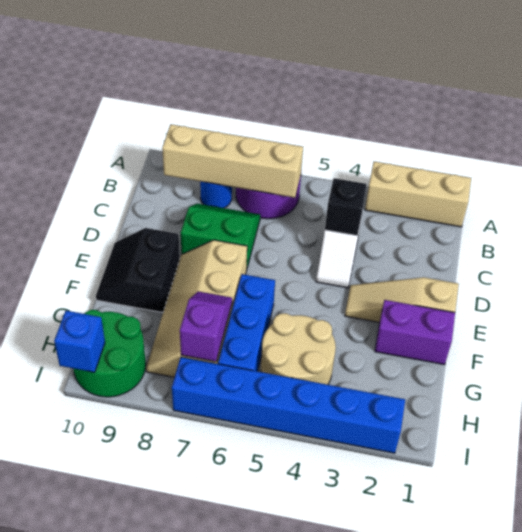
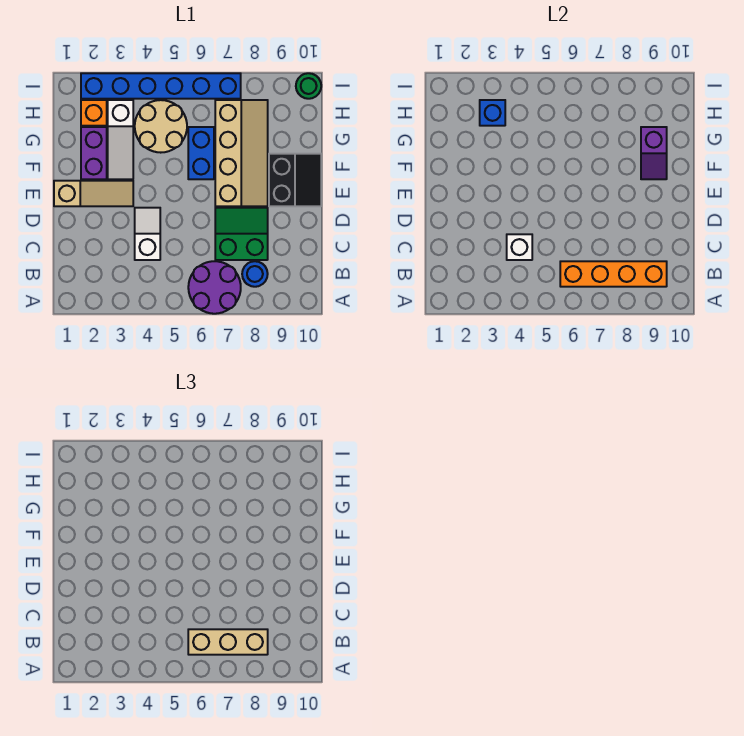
tan 1x3 brick [365,162,471,227] -> tan 1x3 brick moved to [188,629,268,655]
tan 1x4 brick [162,124,303,198] -> orange 1x4 brick [560,261,667,287]
black 1x1 brick [325,178,367,236] -> white 1x1 brick [507,234,532,260]
green 2x2 slope [181,203,260,267] -> green 2x2 slope turned to [215,208,268,260]
purple 1x2 brick [375,300,455,365] -> purple 1x2 brick turned to [81,127,107,179]
none -> white 1x3 slope [108,100,133,179]
blue 1x3 brick [218,274,275,371] -> blue 1x2 brick [188,127,214,179]
purple 1x2 slope [180,291,232,362] -> purple 1x2 slope moved to [641,127,667,179]
none -> orange 1x1 brick [81,100,107,126]
green 2x2 round brick [74,310,146,397] -> green 1x1 round brick [296,73,321,99]
blue 1x1 brick [54,311,105,373] -> blue 1x1 brick moved to [480,100,505,126]

